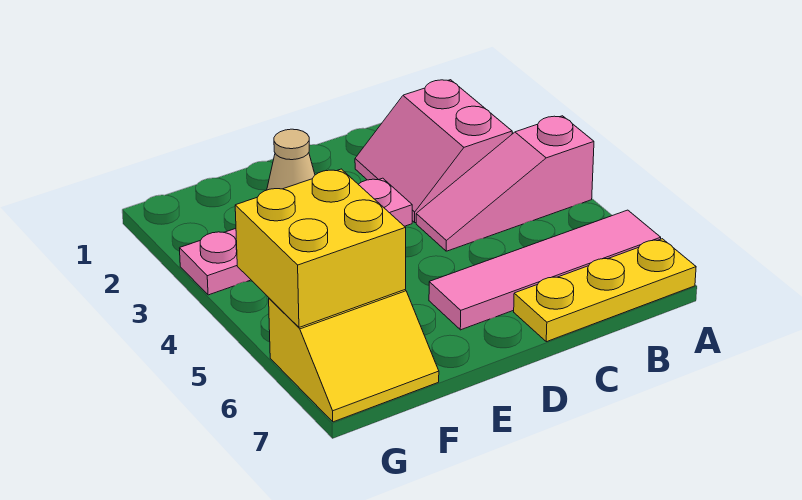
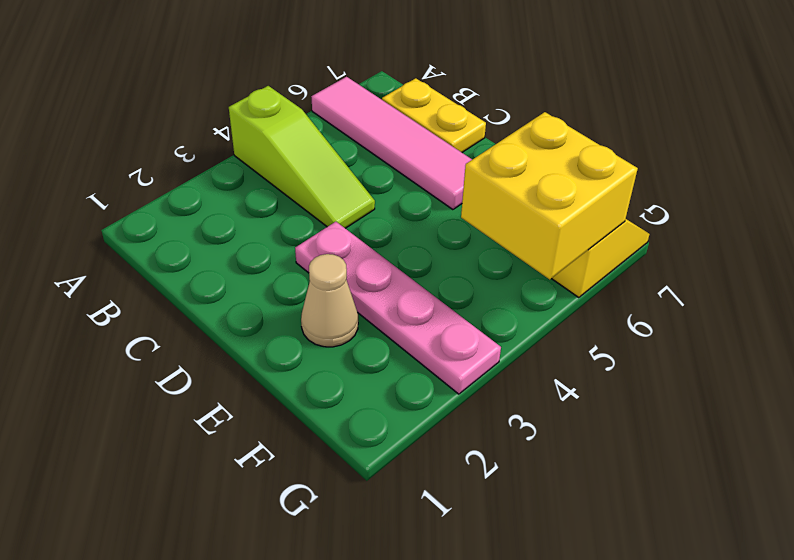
pink 1x3 slope [416,116,594,251] -> lime 1x3 slope [229,86,375,228]
yellow 1x3 plate [514,239,696,342] -> yellow 1x2 plate [382,78,486,152]
pink 2x2 slope [355,80,512,223] -> none

